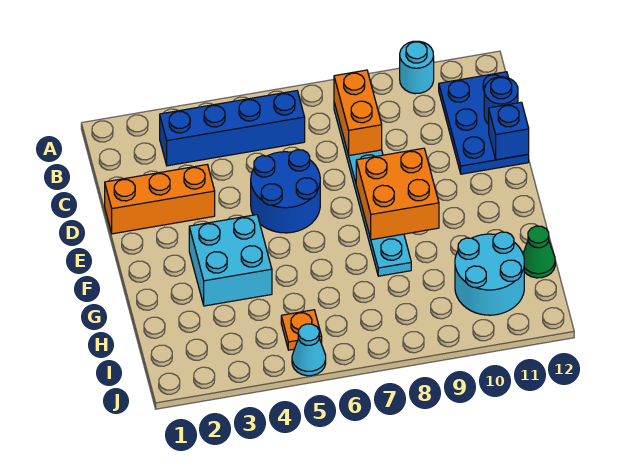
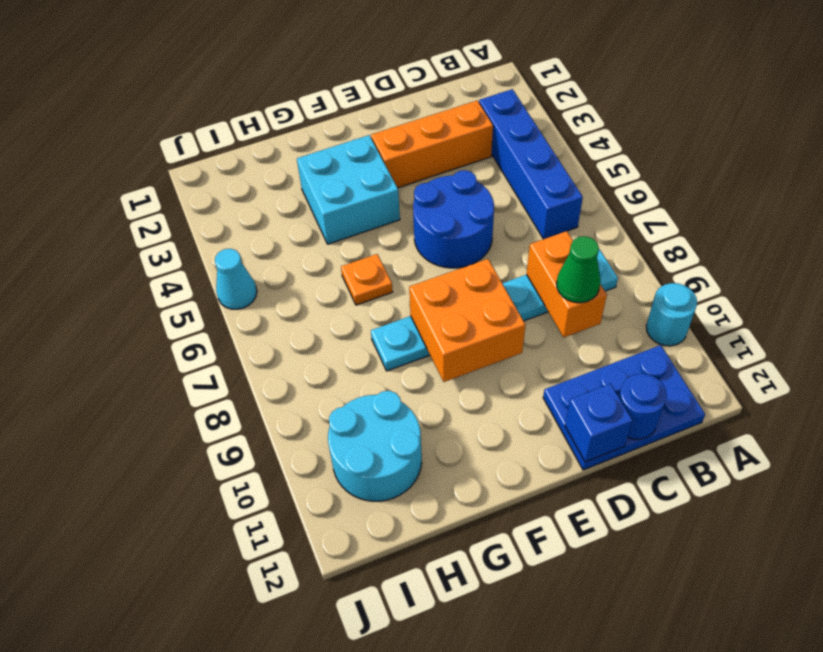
orange 1x2 brick [334,70,382,156] -> orange 1x2 brick turned to [527,231,607,337]
orange 1x3 brick [105,165,215,234] -> orange 1x3 brick turned to [371,100,493,188]
green 1x1 cone [523,226,555,278] -> green 1x1 cone moved to [557,236,600,303]
orange 1x1 plate [281,310,322,350] -> orange 1x1 plate moved to [341,254,393,305]

